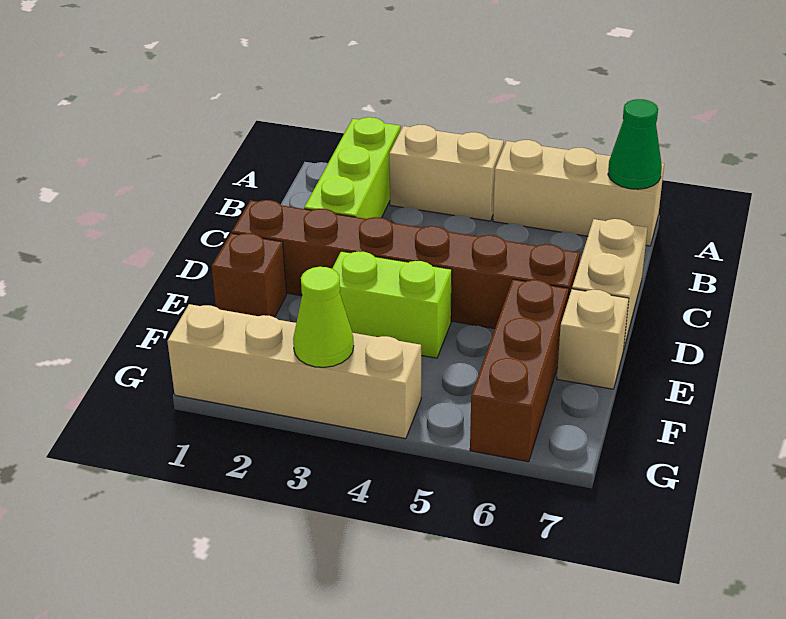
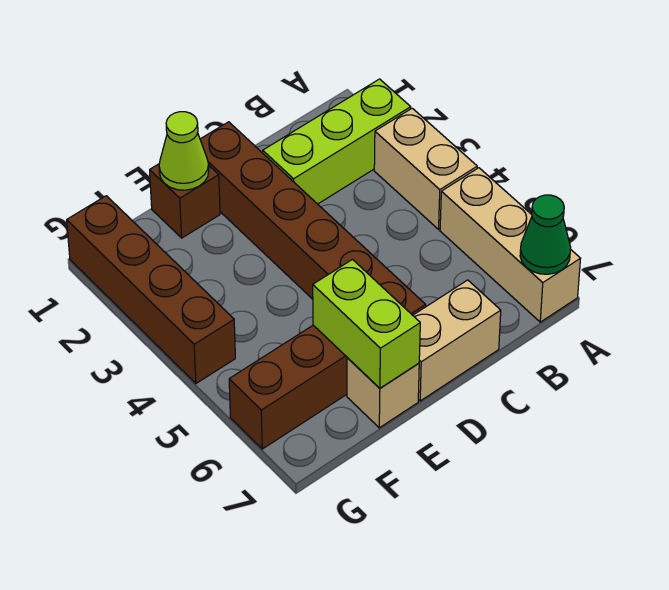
lime 1x2 brick [332,251,452,358] -> lime 1x2 brick moved to [313,260,420,388]
tan 1x4 brick [167,304,421,439] -> brown 1x4 brick [67,196,235,383]
lime 1x1 cone [293,267,354,367] -> lime 1x1 cone moved to [159,112,209,190]

